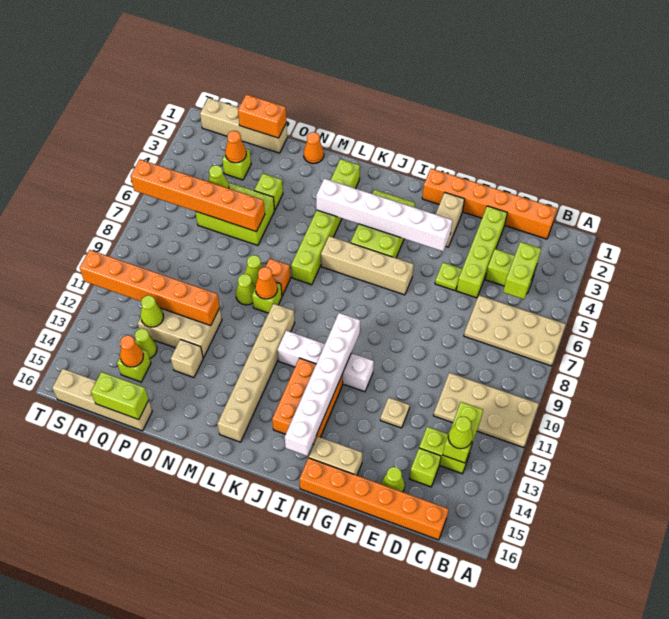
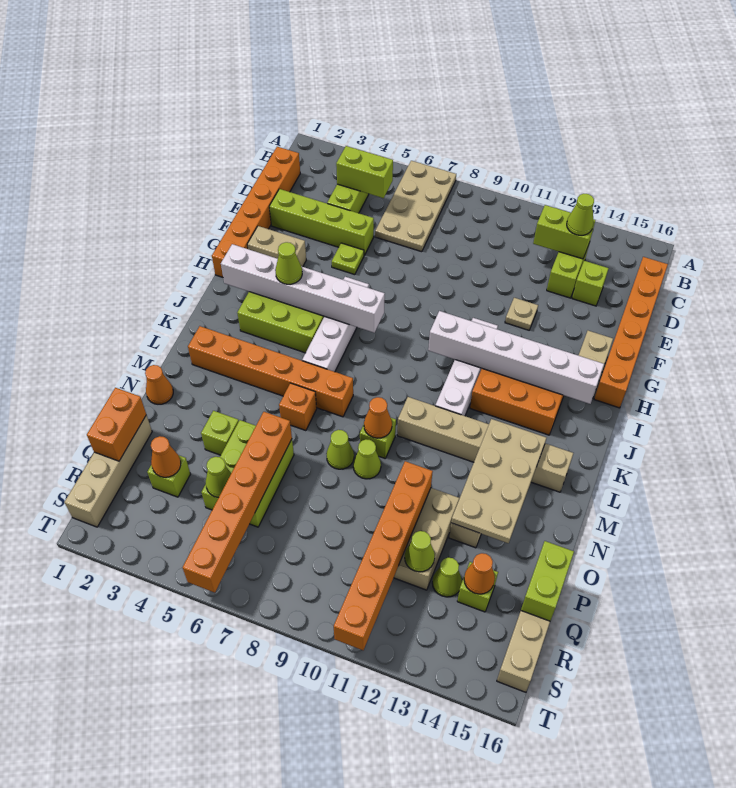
tan 2x4 plate [433,373,539,448] -> tan 2x4 plate moved to [451,419,546,543]
lime 1x1 cone [381,467,405,492] -> lime 1x1 cone moved to [275,242,302,284]
white 1x6 brick [316,178,452,251] -> white 1x6 brick turned to [221,244,385,333]
tan 1x4 brick [321,236,414,295] -> white 1x4 brick [302,277,369,372]
lime 1x6 brick [291,159,360,285] -> orange 1x6 brick [188,326,353,417]
orange 1x1 brick [266,259,291,296] -> orange 1x1 brick moved to [279,383,317,431]

